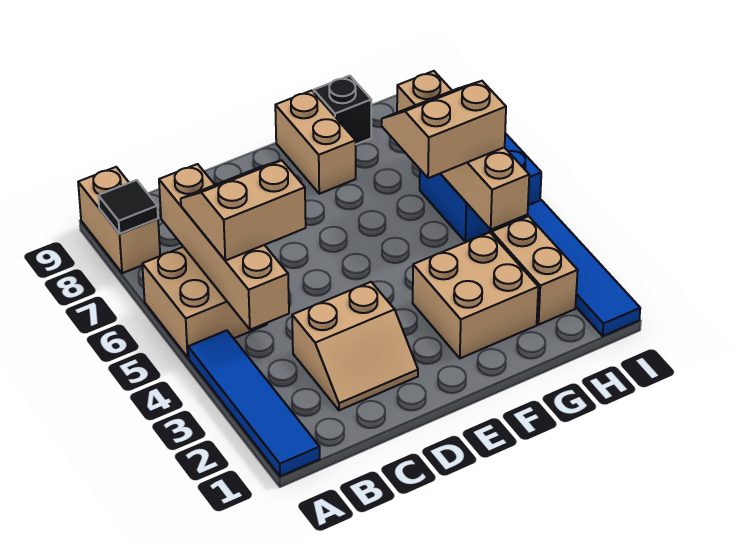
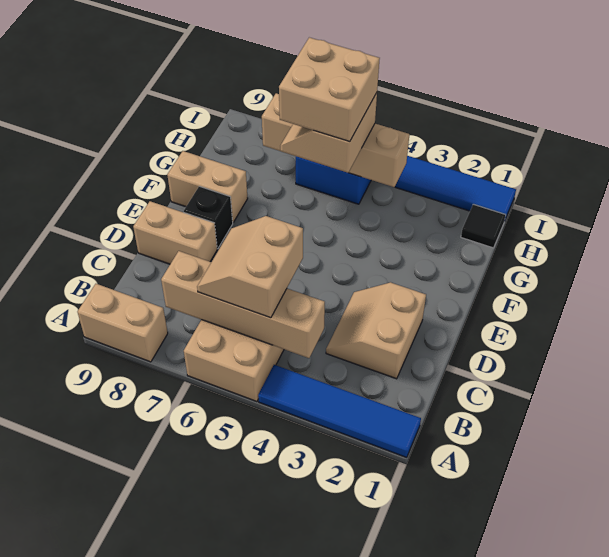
black 1x1 tile [98,180,158,234] -> black 1x1 tile moved to [461,204,506,248]
tan 2x2 slope [292,282,418,410] -> tan 2x2 slope turned to [326,282,426,379]
tan 2x2 brick [413,232,538,358] -> tan 2x2 brick moved to [279,37,380,142]
black 1x1 brick [314,76,371,144] -> black 1x1 brick moved to [184,186,233,249]
tan 1x2 brick [492,216,578,325] -> tan 1x2 brick moved to [133,201,217,264]

